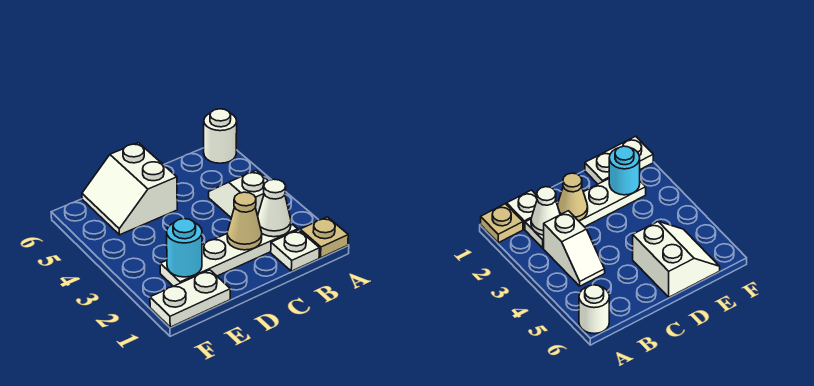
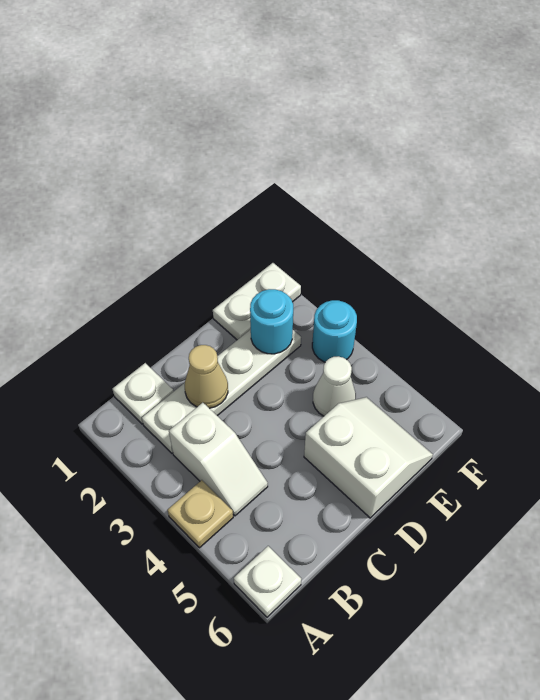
tan 1x1 plate [300,217,348,258] -> tan 1x1 plate moved to [168,480,233,548]
white 1x1 round brick [204,109,237,163] -> white 1x1 plate [234,546,301,617]
white 1x1 cone [258,179,291,237] -> white 1x1 cone moved to [313,356,356,416]
none -> cyan 1x1 round brick [312,300,357,362]

